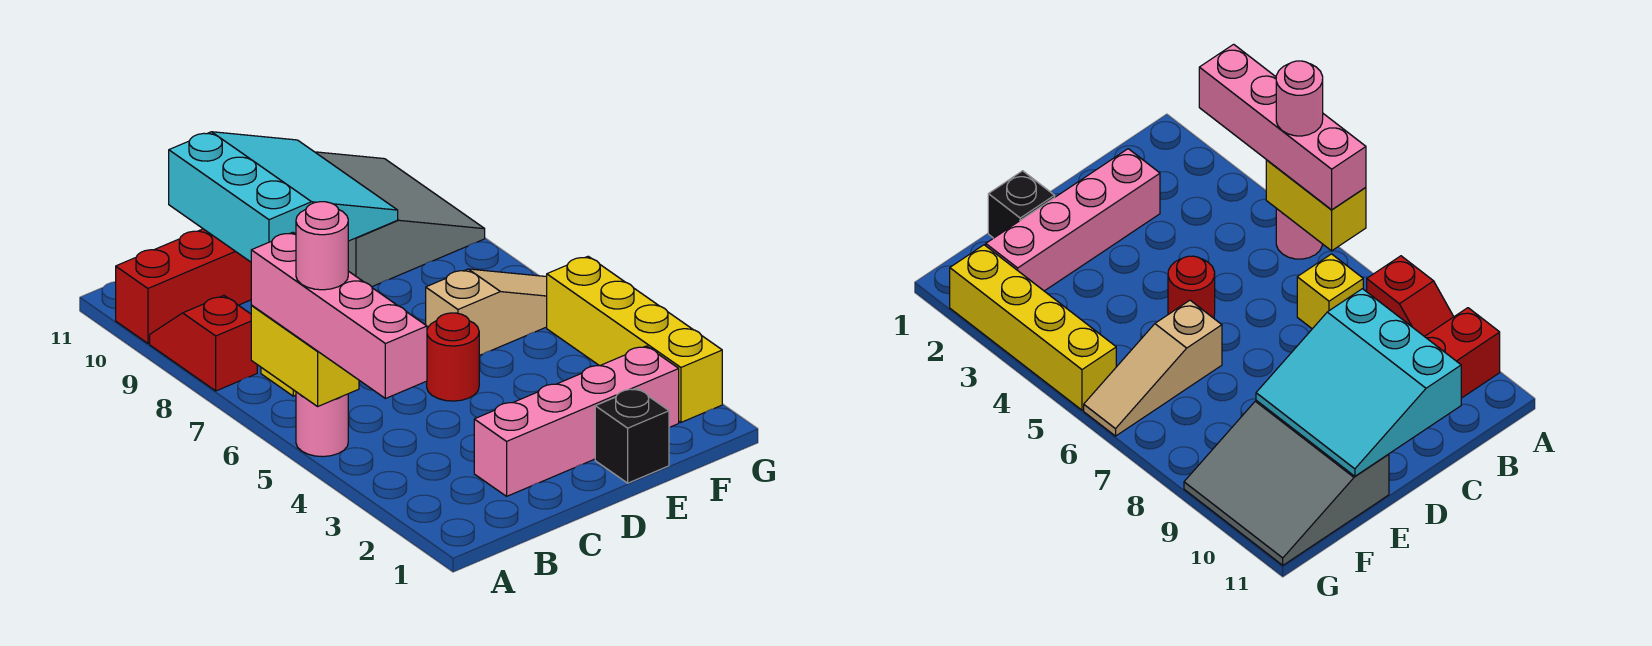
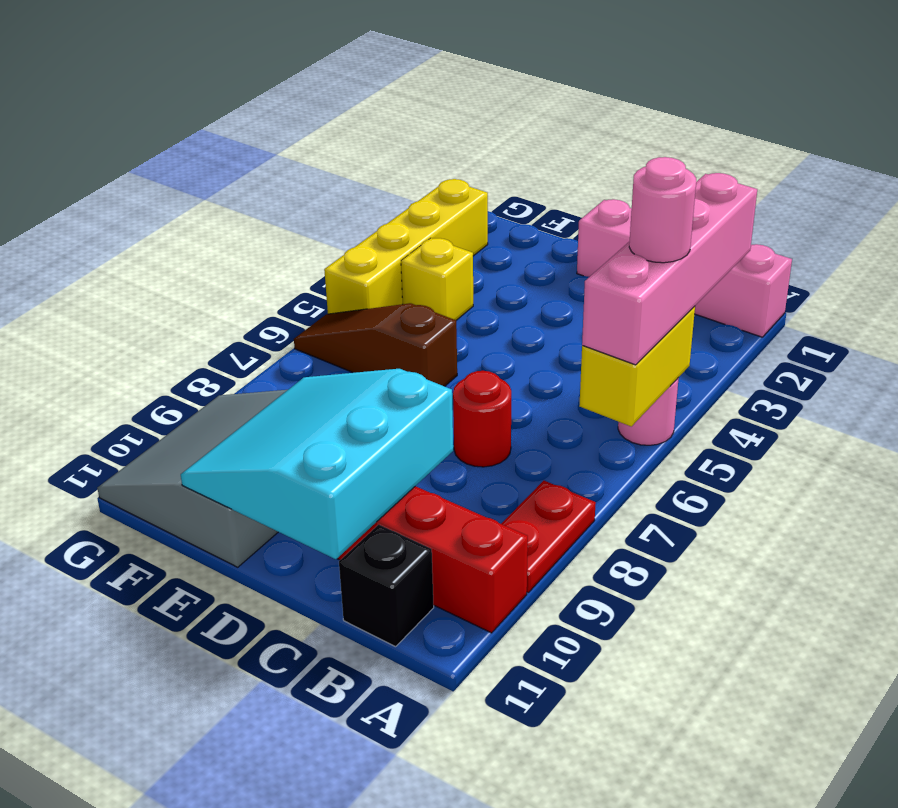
red 1x2 slope [150,296,257,391] -> red 1x2 plate [501,481,596,593]
yellow 1x1 brick [1297,254,1363,329] -> yellow 1x1 brick moved to [401,238,473,320]
pink 1x4 brick [474,346,679,496] -> pink 1x4 brick moved to [577,199,792,337]
red 1x1 round brick [427,313,479,401] -> red 1x1 round brick moved to [453,371,511,467]
black 1x1 brick [595,388,669,483] -> black 1x1 brick moved to [339,524,434,647]
tan 1x3 slope [426,269,547,356] -> brown 1x3 slope [294,303,457,386]

